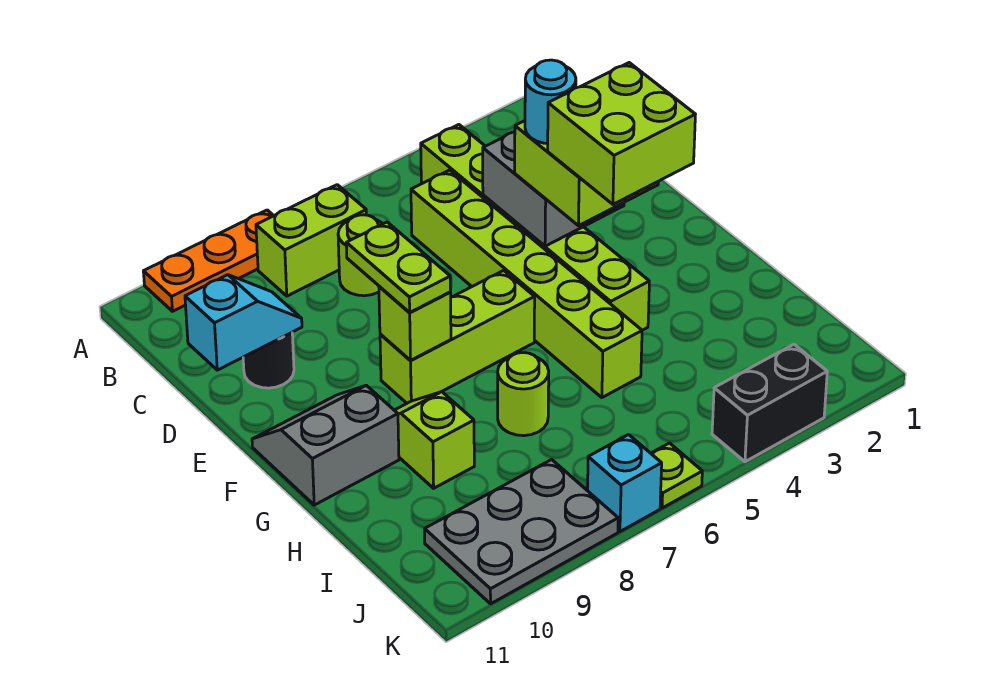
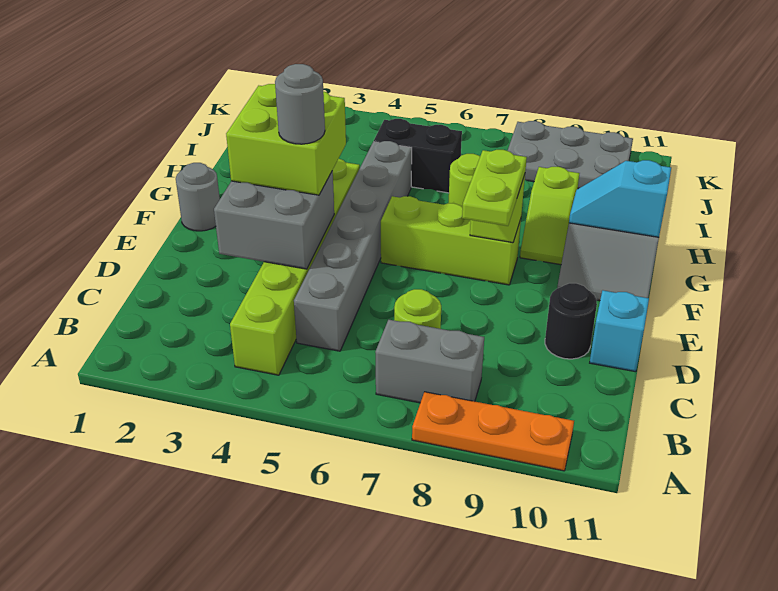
lime 1x2 brick [256,185,366,296] -> grey 1x2 brick [375,320,484,403]
lime 1x6 brick [411,170,642,398] -> grey 1x6 brick [294,141,412,351]
cyan 1x2 slope [185,275,302,370] -> cyan 1x2 slope moved to [569,160,671,237]
cyan 1x1 round brick [525,60,576,144] -> grey 1x1 round brick [275,64,325,144]
none -> grey 1x1 round brick [176,163,220,231]
lime 2x2 brick [548,63,695,204] -> none
black 1x2 brick [712,344,827,462] -> black 1x2 brick moved to [374,119,462,193]
lime 1x1 plate [651,443,702,508] -> none
cyan 1x1 brick [588,435,662,531] -> cyan 1x1 brick moved to [590,290,649,372]

